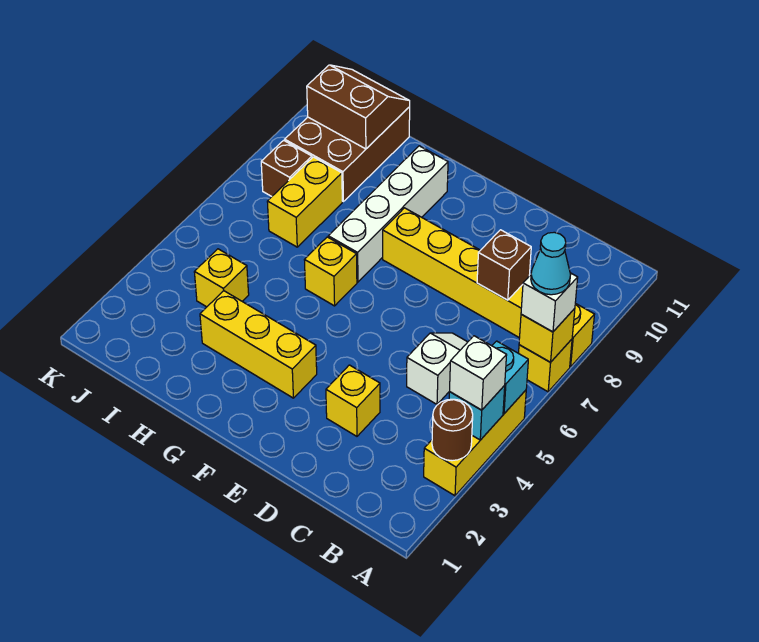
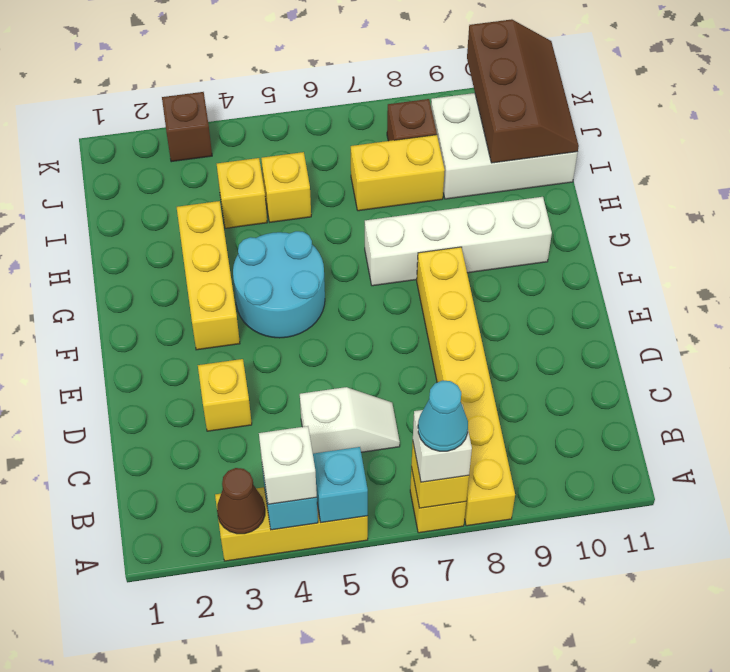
brown 1x1 round brick [432,399,473,461] -> brown 1x1 cone [217,468,265,534]
brown 1x1 brick [477,230,531,300] -> brown 1x1 brick moved to [162,92,212,162]
none -> cyan 2x2 round brick [233,231,325,338]
yellow 1x1 brick [305,237,357,306] -> yellow 1x1 brick moved to [261,152,311,222]
brown 2x3 brick [285,107,410,201] -> white 2x3 brick [431,93,578,199]
brown 2x2 slope [307,65,410,149] -> brown 2x3 slope [467,19,579,163]

